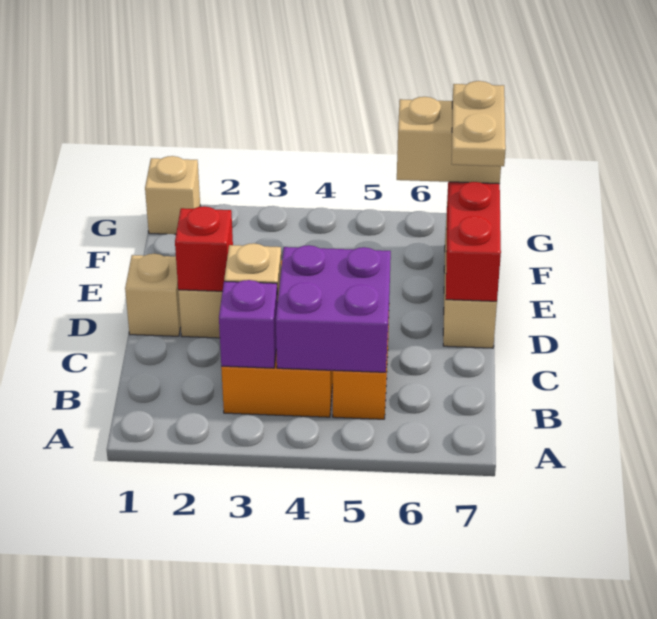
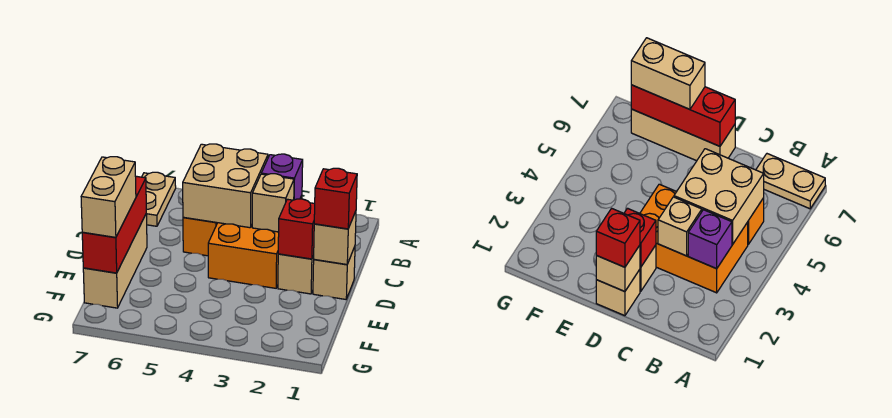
purple 2x2 brick [276,245,391,372] -> tan 2x2 brick [183,144,268,228]
none -> red 1x1 brick [314,168,357,229]
tan 1x2 plate [452,81,506,166] -> tan 1x2 plate moved to [142,172,176,226]
tan 1x2 brick [397,97,501,184] -> tan 1x2 brick turned to [81,157,136,237]
tan 1x1 brick [145,156,200,234] -> tan 1x1 brick moved to [314,211,356,265]

